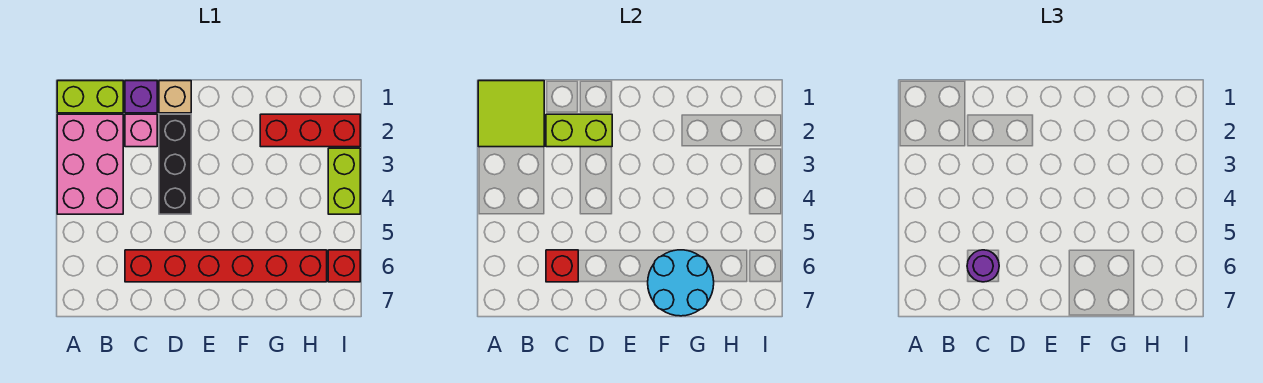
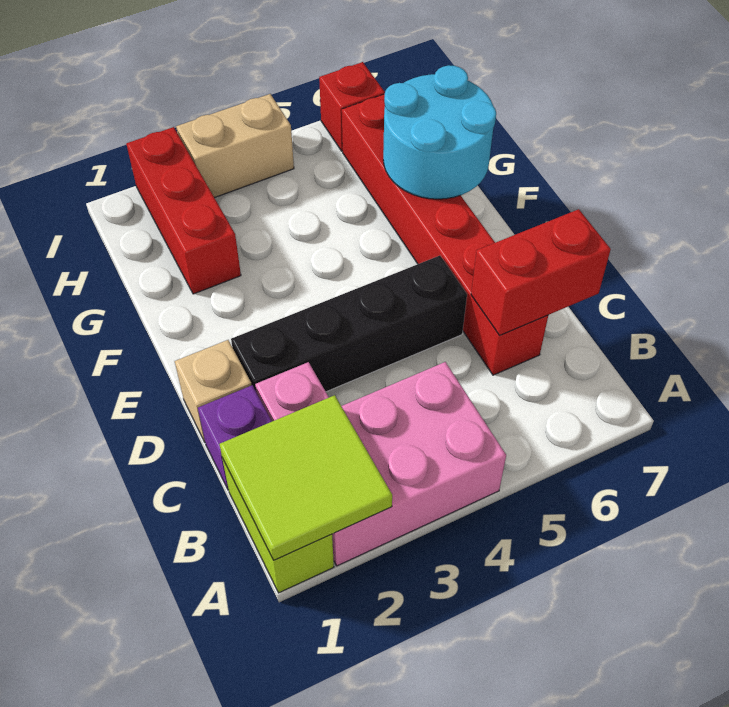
lime 1x2 brick [546,114,612,147] -> none
red 1x1 brick [546,250,578,282] -> red 1x2 brick [471,209,611,336]
purple 1x1 round brick [967,250,999,282] -> none
black 1x3 brick [159,114,191,214] -> black 1x4 brick [231,256,467,392]
lime 1x2 brick [328,148,360,214] -> tan 1x2 brick [176,94,294,198]

